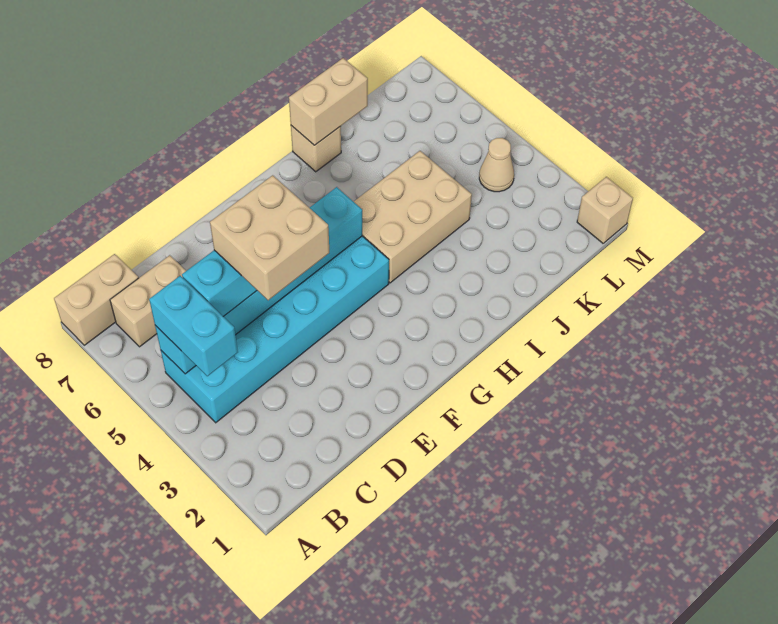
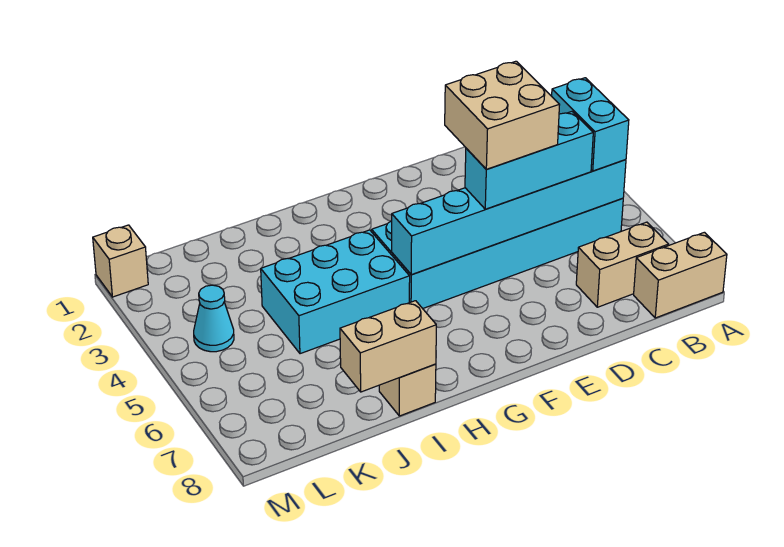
tan 2x3 brick [354,151,472,283] -> cyan 2x3 brick [261,230,410,354]
tan 1x1 cone [479,138,514,192] -> cyan 1x1 cone [194,285,234,352]

